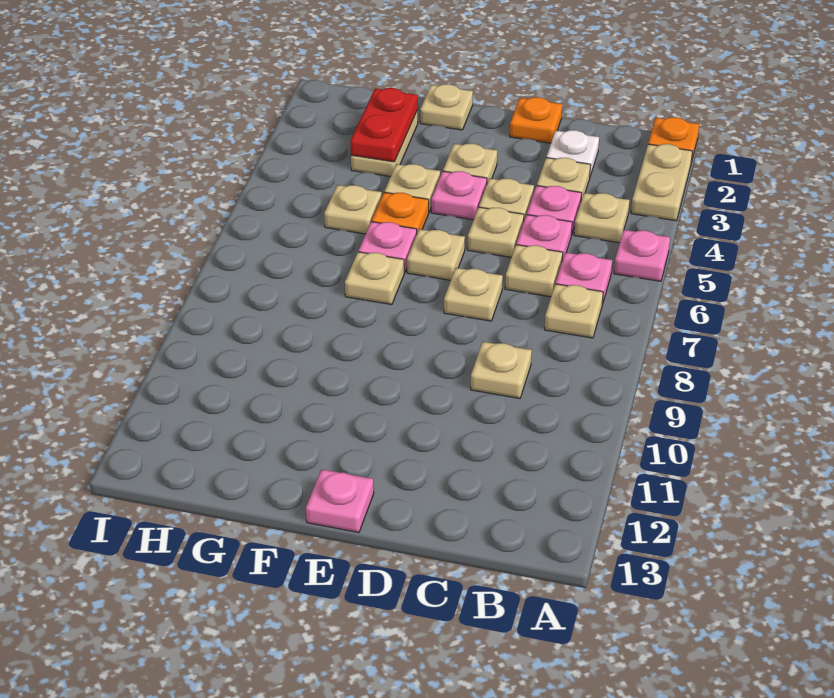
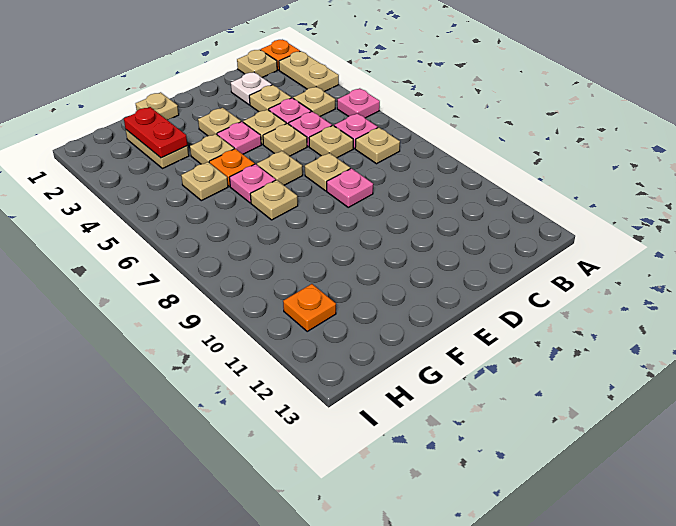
tan 1x1 plate [471,342,532,398] -> tan 1x1 plate moved to [237,50,277,78]
orange 1x1 plate [510,97,562,143] -> orange 1x1 plate moved to [283,284,336,331]
pink 1x1 plate [306,469,374,532] -> pink 1x1 plate moved to [327,168,373,207]

